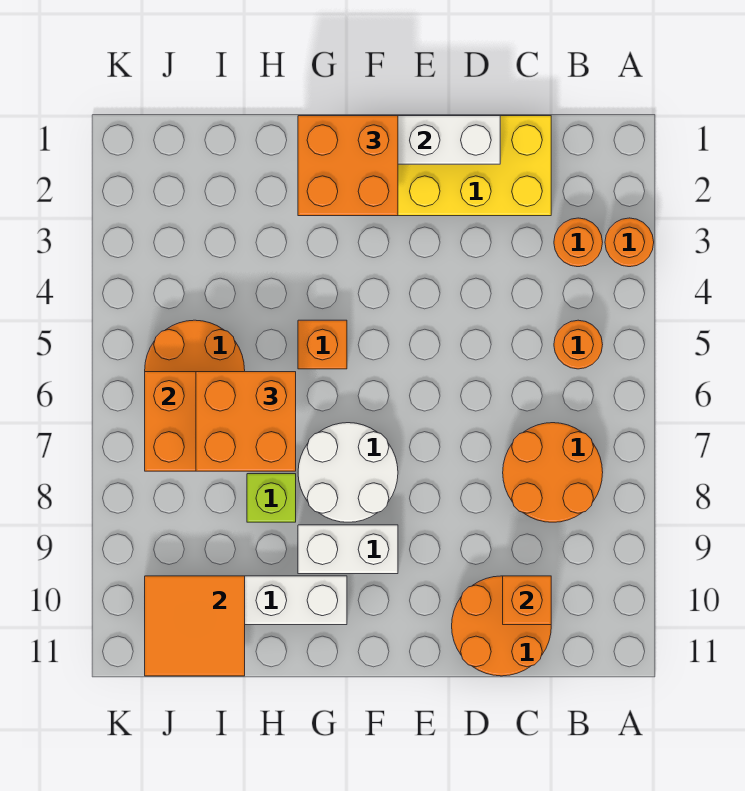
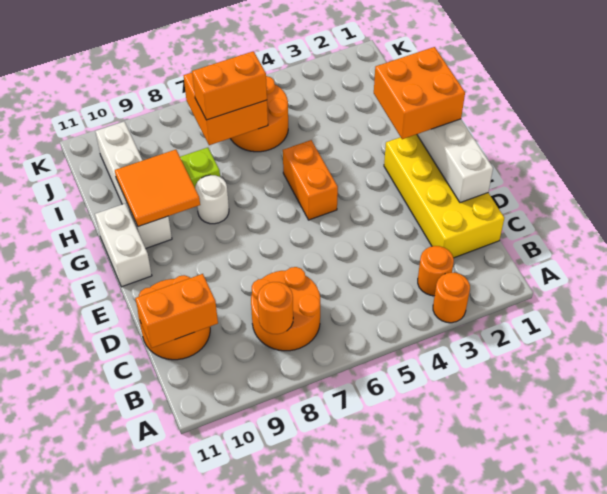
orange 1x1 round brick [554,320,603,369] -> orange 1x1 round brick moved to [258,282,293,334]
orange 1x1 brick [503,576,551,625] -> orange 1x2 brick [135,274,218,348]
white 2x2 round brick [298,423,398,522] -> white 1x1 round brick [195,175,229,224]
white 1x2 brick [298,525,398,574] -> white 1x2 brick moved to [95,204,152,287]
orange 1x1 brick [298,320,347,369] -> orange 1x2 brick [283,140,338,220]
orange 2x2 brick [196,372,296,471] -> orange 1x2 brick [192,51,267,120]
orange 2x2 tile [145,576,245,676] -> orange 2x2 tile moved to [115,150,200,227]

